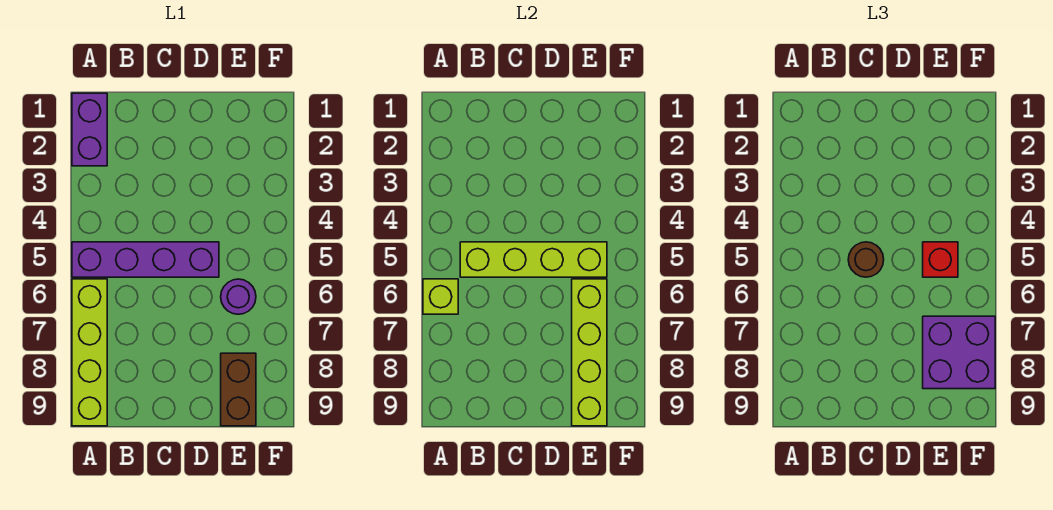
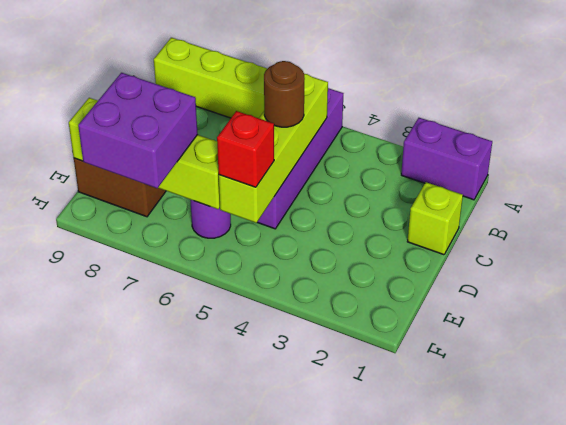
lime 1x1 brick [423,279,458,314] -> lime 1x1 brick moved to [407,182,463,255]

